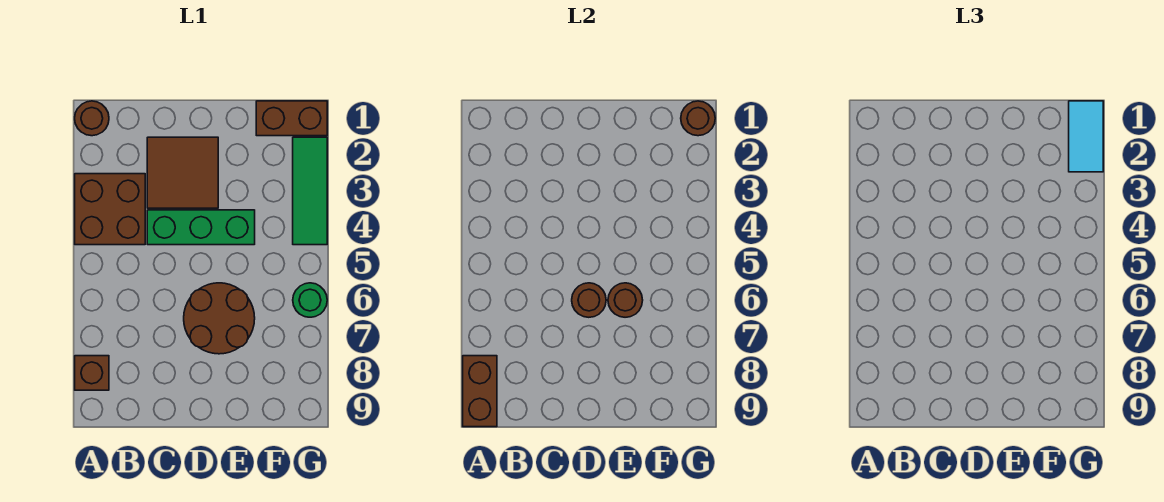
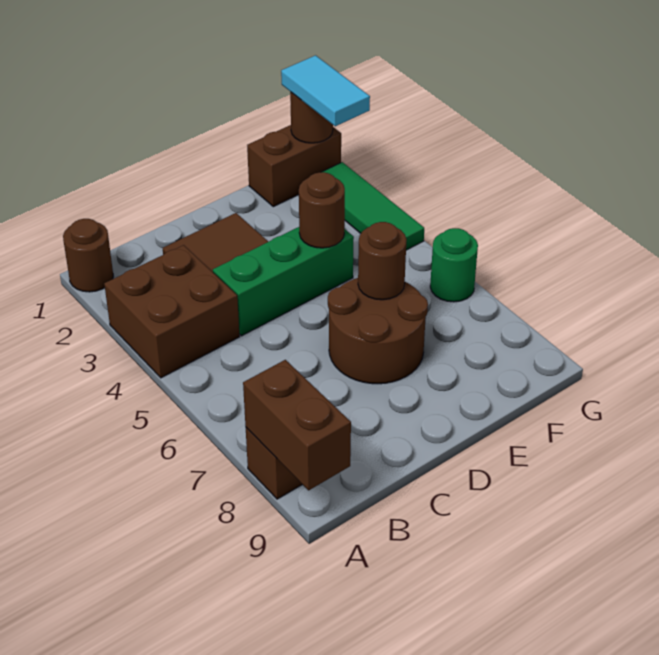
brown 1x1 round brick [572,283,606,317] -> brown 1x1 round brick moved to [299,172,345,248]

